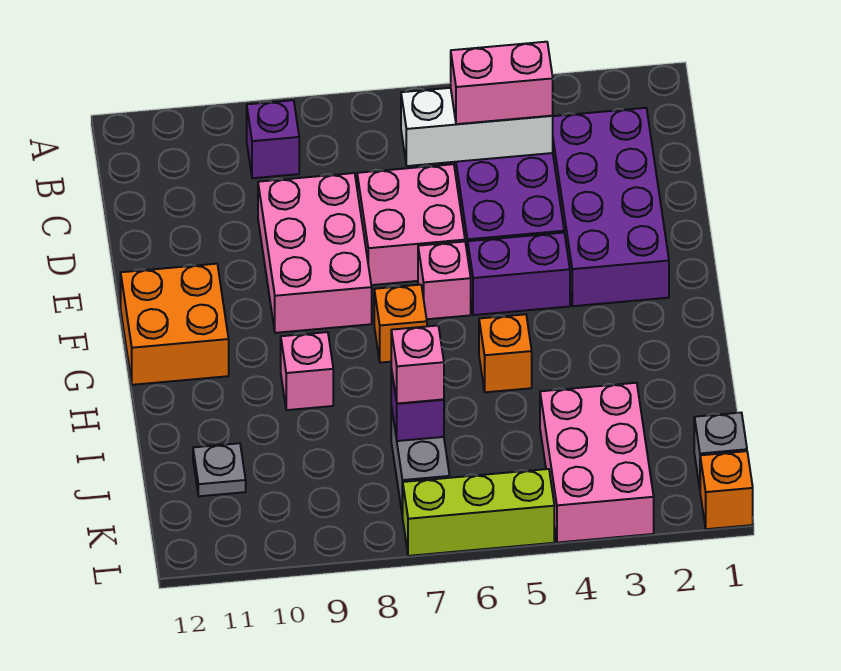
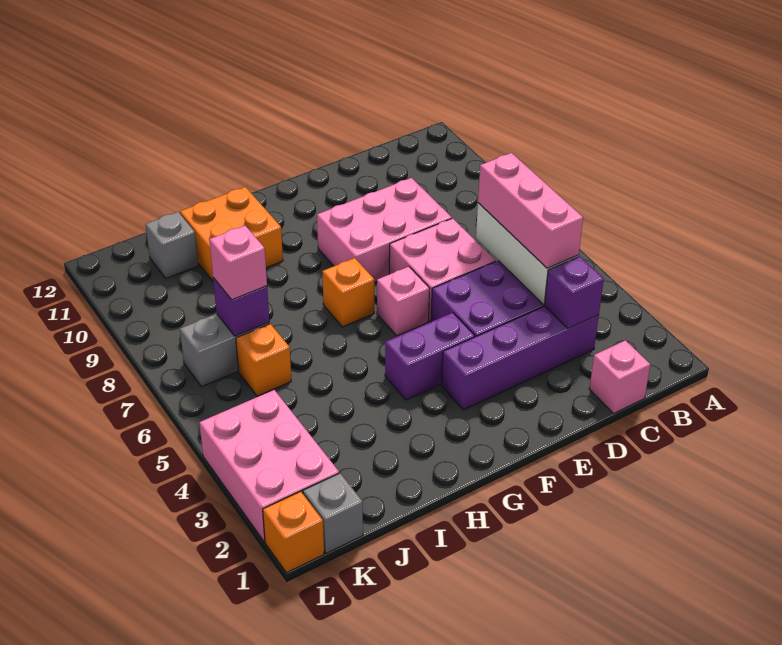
purple 1x1 brick [247,100,299,178] -> purple 1x1 brick moved to [544,256,604,328]
purple 2x4 brick [553,108,669,306] -> purple 1x4 brick [442,306,599,410]
pink 1x2 brick [451,42,553,124] -> pink 1x3 brick [478,153,583,268]
purple 1x2 brick [468,233,570,315] -> purple 1x2 brick turned to [385,313,475,400]
orange 2x2 brick [121,264,229,385] -> orange 2x2 brick moved to [180,187,283,281]
orange 1x1 brick [479,314,532,392] -> orange 1x1 brick moved to [236,324,291,396]
pink 1x1 brick [281,332,333,410] -> pink 1x1 brick moved to [589,340,650,414]
pink 2x3 brick [540,383,654,543] -> pink 2x3 brick turned to [199,390,339,542]
grey 1x1 plate [193,443,246,496] -> grey 1x1 brick [146,212,198,278]
lime 1x3 brick [403,469,554,556] -> none

